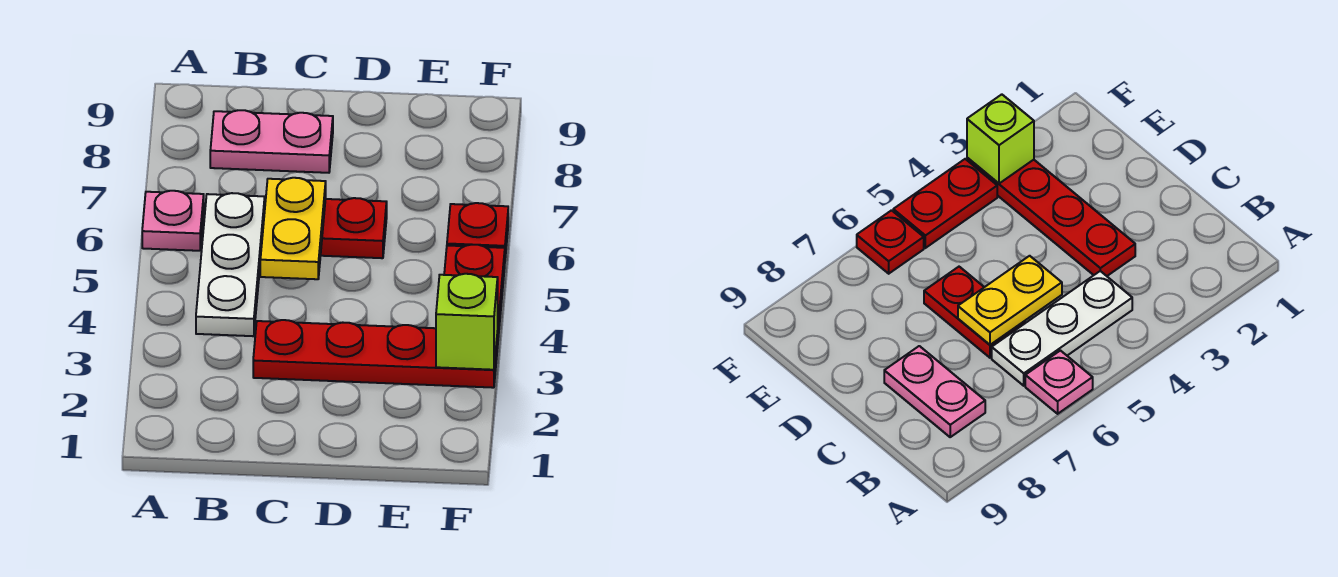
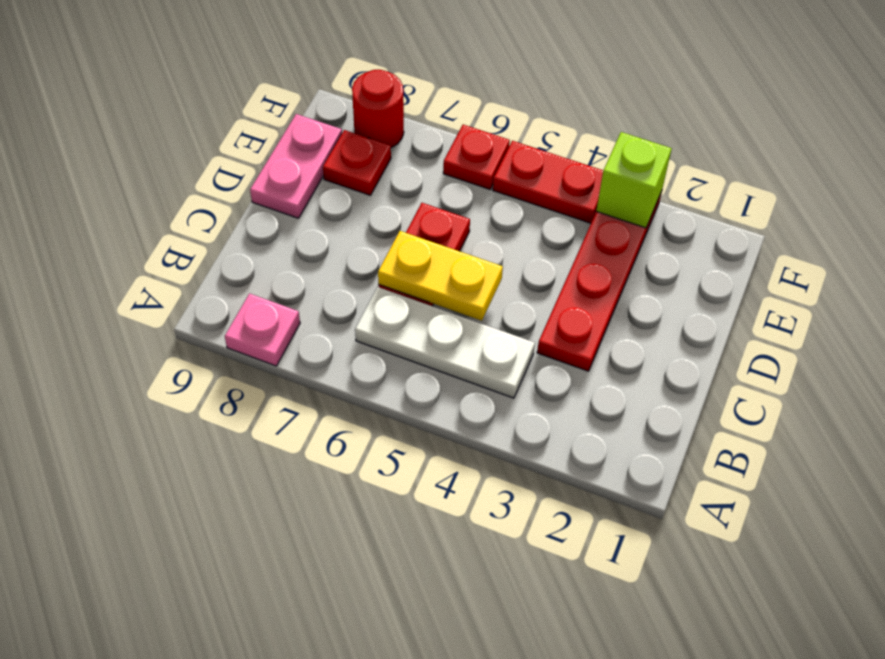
pink 1x1 plate [142,191,204,251] -> pink 1x1 plate moved to [225,294,300,366]
pink 1x2 plate [210,110,333,173] -> pink 1x2 plate moved to [250,114,342,218]
none -> red 1x1 plate [323,130,391,195]
none -> red 1x1 round brick [352,70,404,148]

